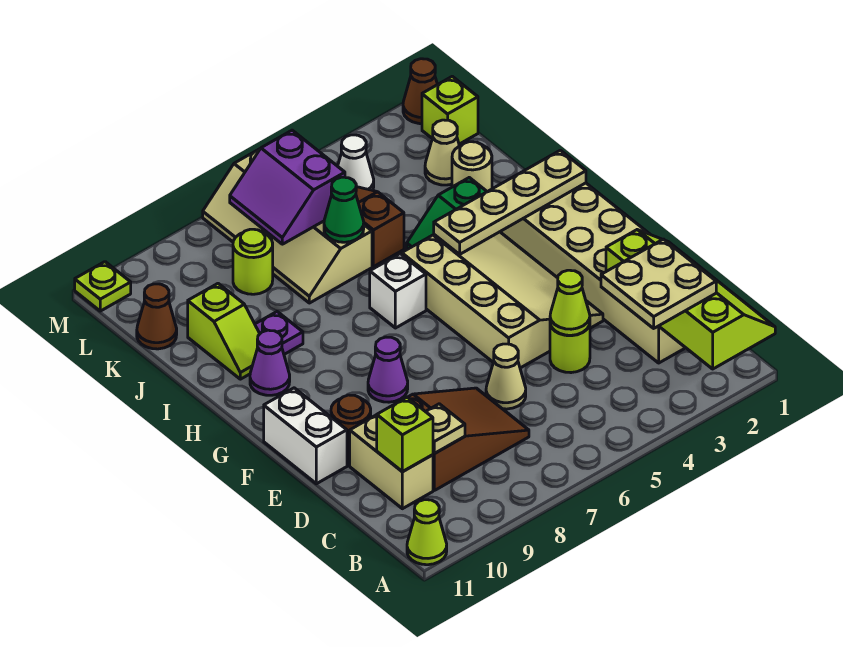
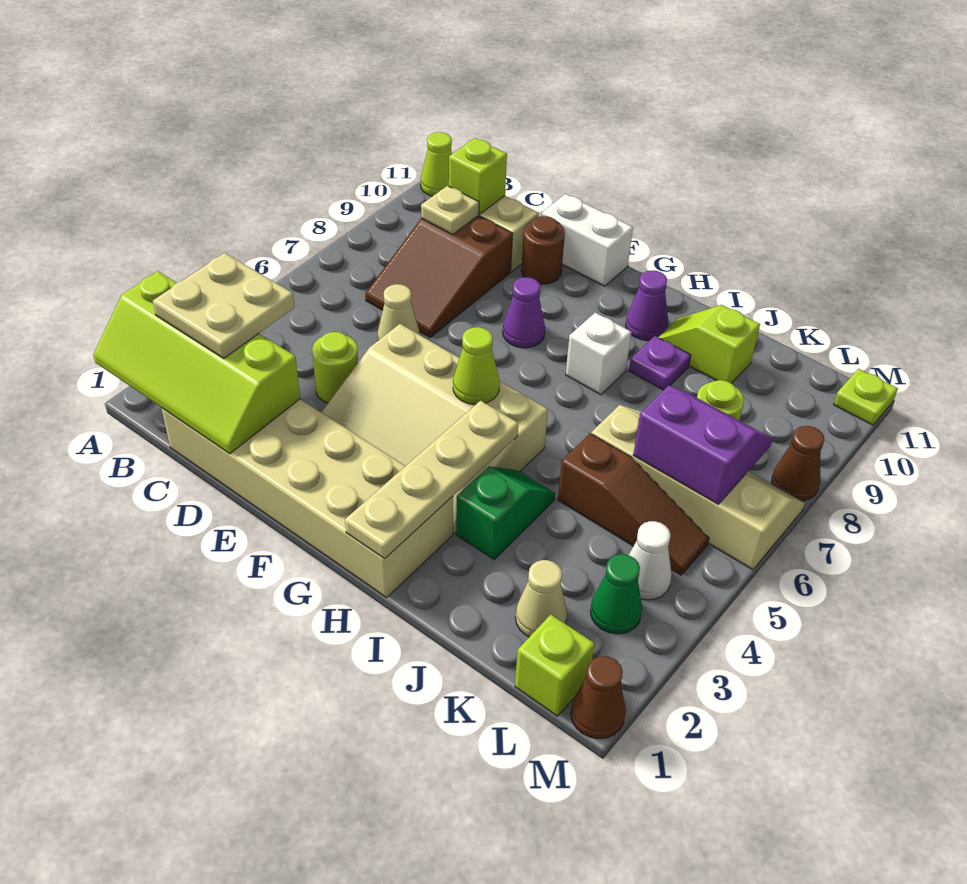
lime 1x1 cone [550,270,590,335] -> lime 1x1 cone moved to [453,327,500,405]
white 1x1 brick [370,254,426,328] -> white 1x1 brick moved to [566,313,631,395]
tan 1x1 round brick [452,142,492,192] -> none
green 1x1 cone [324,177,364,242] -> green 1x1 cone moved to [590,554,642,634]
brown 1x1 cone [137,284,177,349] -> brown 1x1 cone moved to [772,426,824,501]

